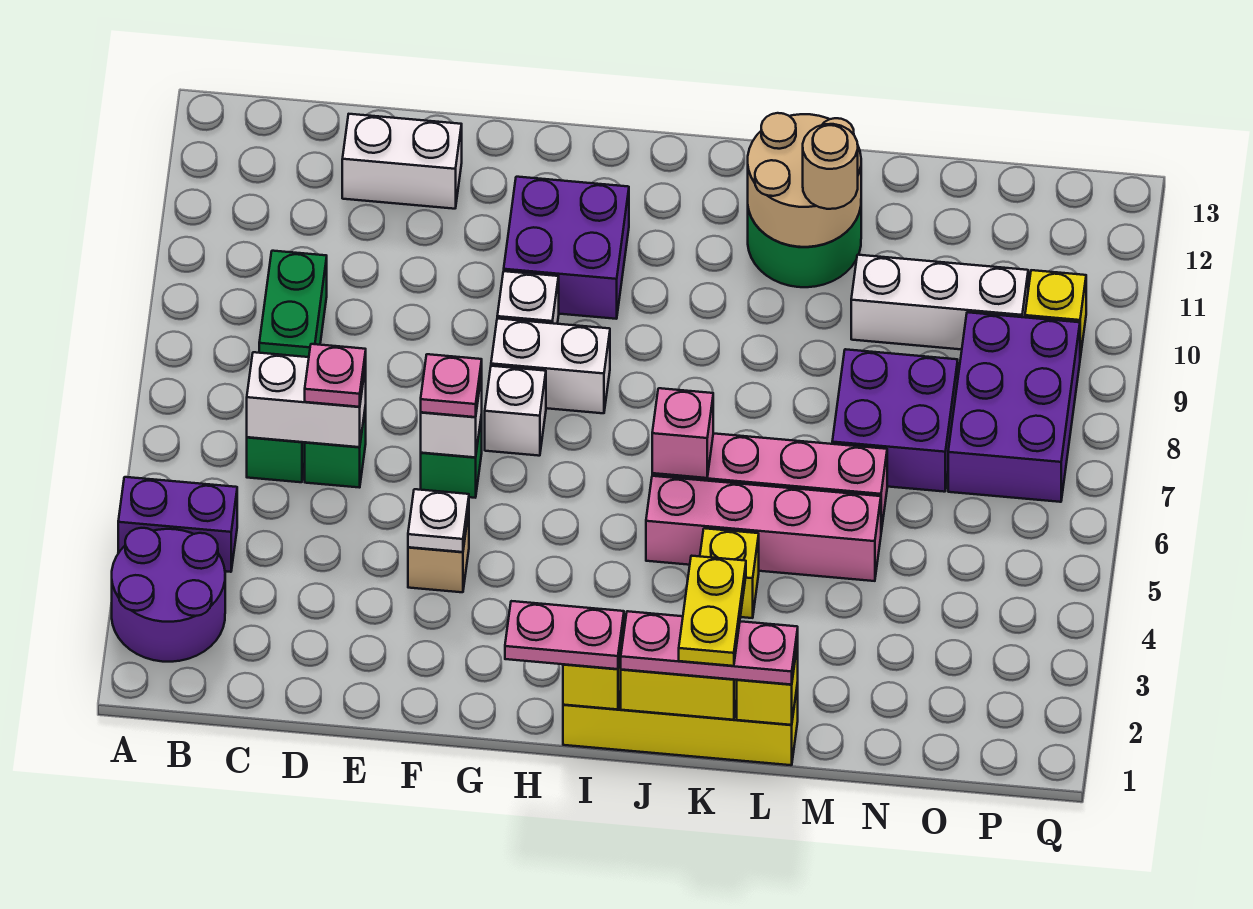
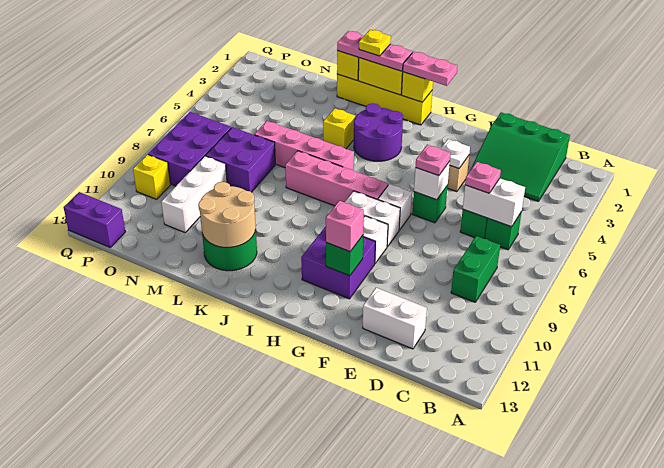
purple 2x2 round brick [112,528,225,662] -> purple 2x2 round brick moved to [354,103,403,161]
purple 1x2 brick [118,477,237,572] -> purple 1x2 brick moved to [64,192,125,247]
none -> green 3x3 slope [470,112,570,201]
none -> green 1x1 brick [326,236,363,276]
pink 1x4 brick [646,476,881,581] -> pink 1x4 brick moved to [285,151,388,206]
pink 1x1 brick [652,388,713,478] -> pink 1x1 brick moved to [326,201,364,252]
yellow 1x2 plate [679,556,746,666] -> yellow 1x1 plate [359,30,391,56]
tan 1x1 round brick [803,124,858,209] -> none
white 1x3 brick [851,255,1028,349] -> white 1x3 brick turned to [161,156,227,232]

